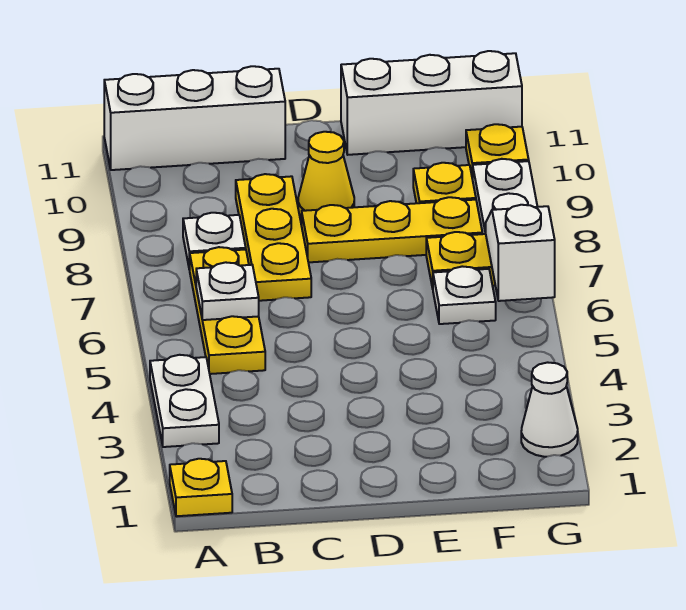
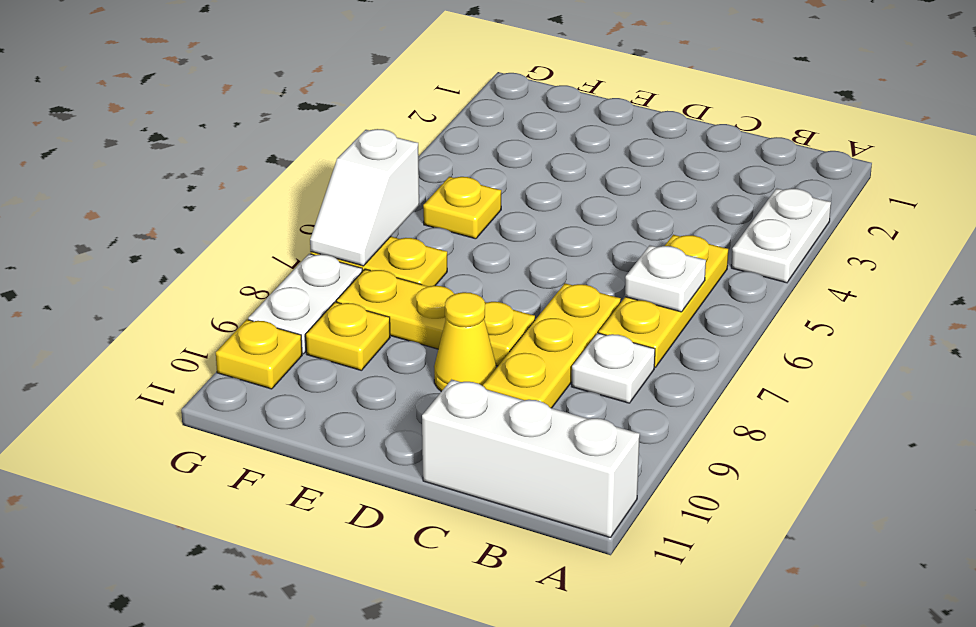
yellow 1x1 plate [170,459,232,516] -> yellow 1x1 plate moved to [423,177,501,239]
white 1x3 brick [341,51,522,155] -> none
white 1x1 plate [433,266,496,324] -> none
white 1x1 cone [521,362,578,457] -> none

